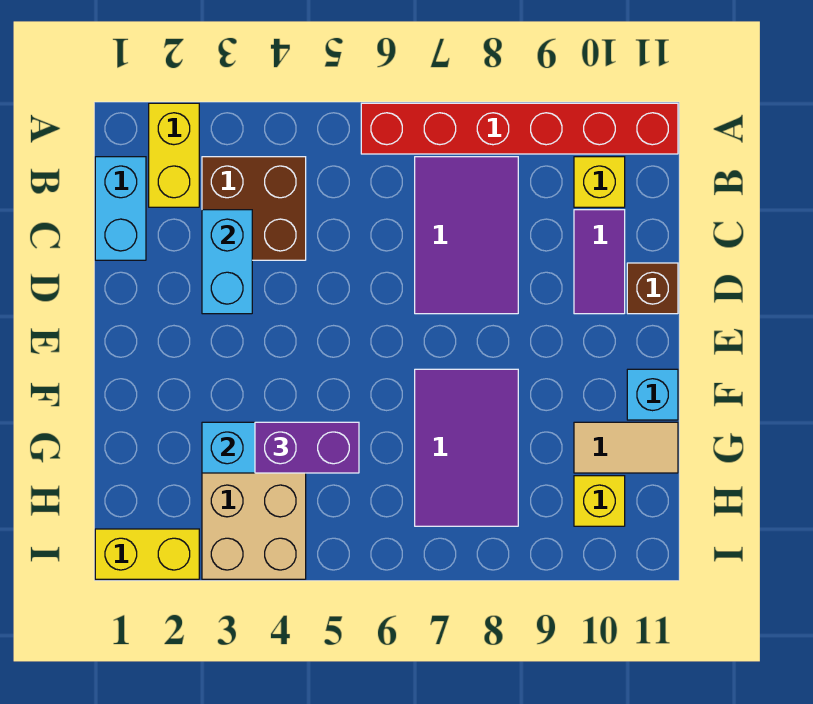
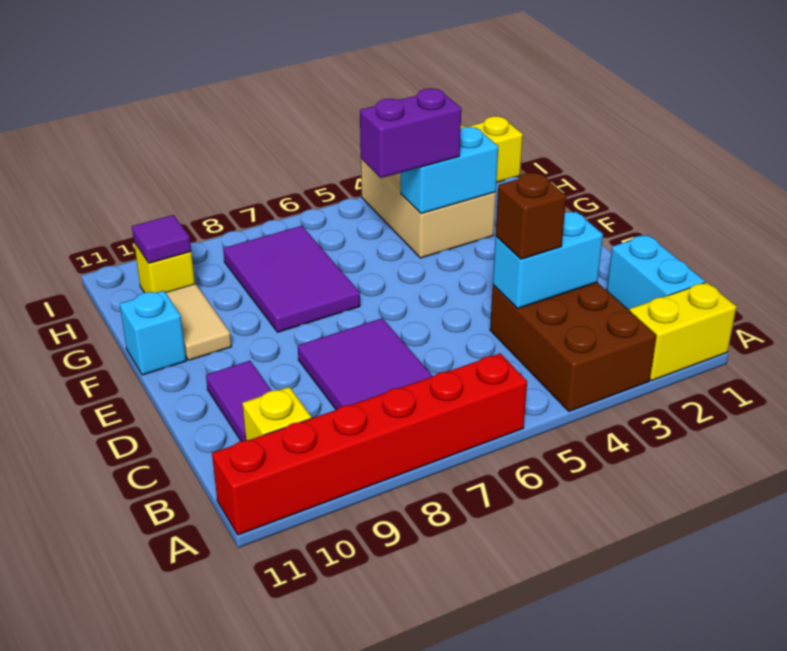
yellow 1x2 brick [149,103,199,207] -> yellow 1x2 brick turned to [629,282,736,381]
brown 2x2 brick [202,157,306,260] -> brown 2x3 brick [490,282,657,411]
cyan 1x2 brick [202,210,252,314] -> cyan 1x2 brick turned to [493,212,603,308]
brown 1x1 brick [627,263,678,314] -> brown 1x1 brick moved to [496,173,566,259]
tan 1x2 tile [574,422,678,473] -> tan 1x2 tile turned to [166,284,232,360]
none -> purple 1x1 tile [132,215,191,263]

